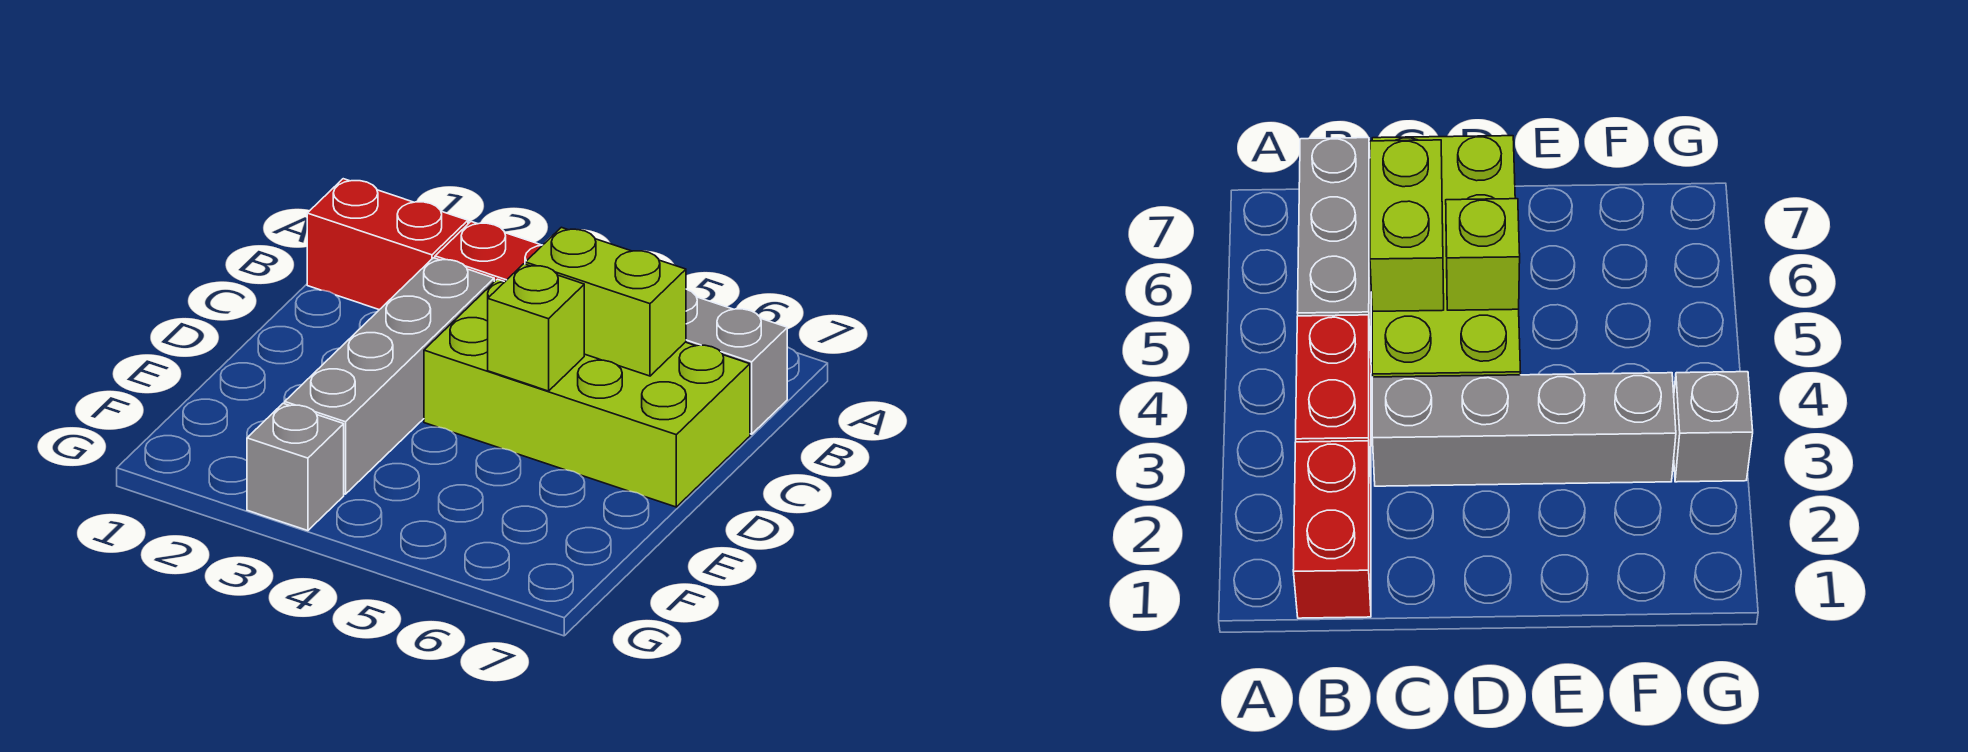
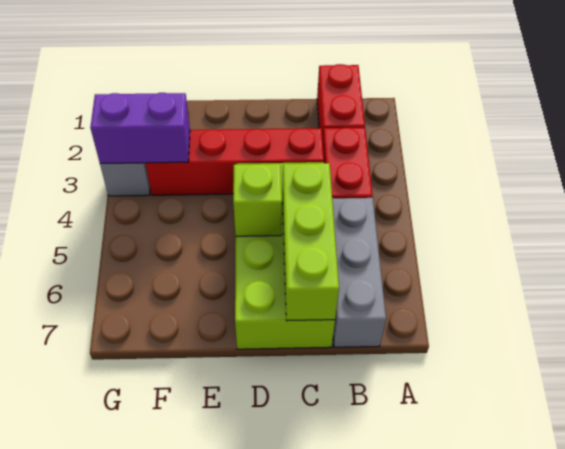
grey 1x4 brick [284,258,494,494] -> red 1x4 brick [145,128,324,195]
lime 1x2 brick [525,227,686,376] -> lime 1x3 brick [282,163,339,321]
none -> purple 1x2 brick [90,93,190,164]

